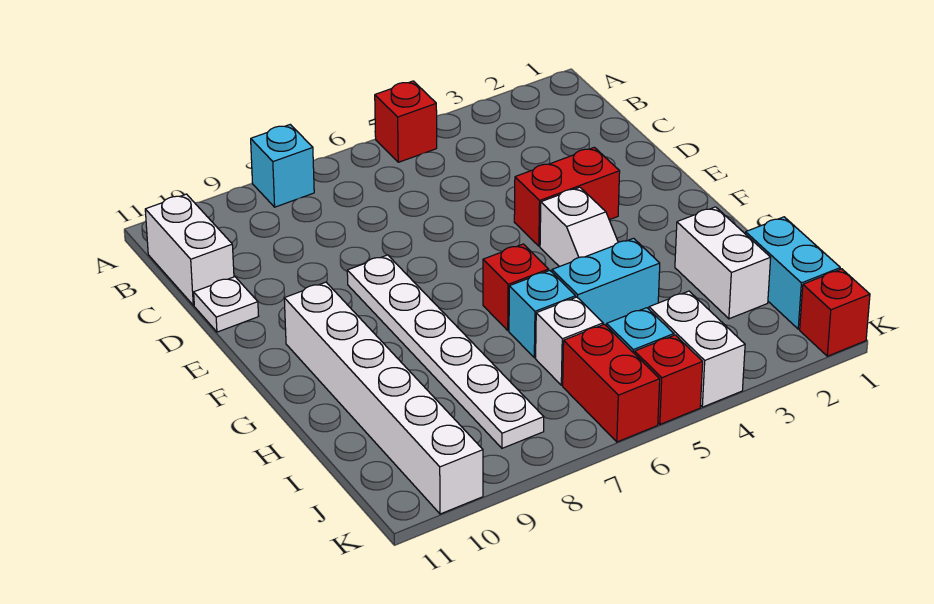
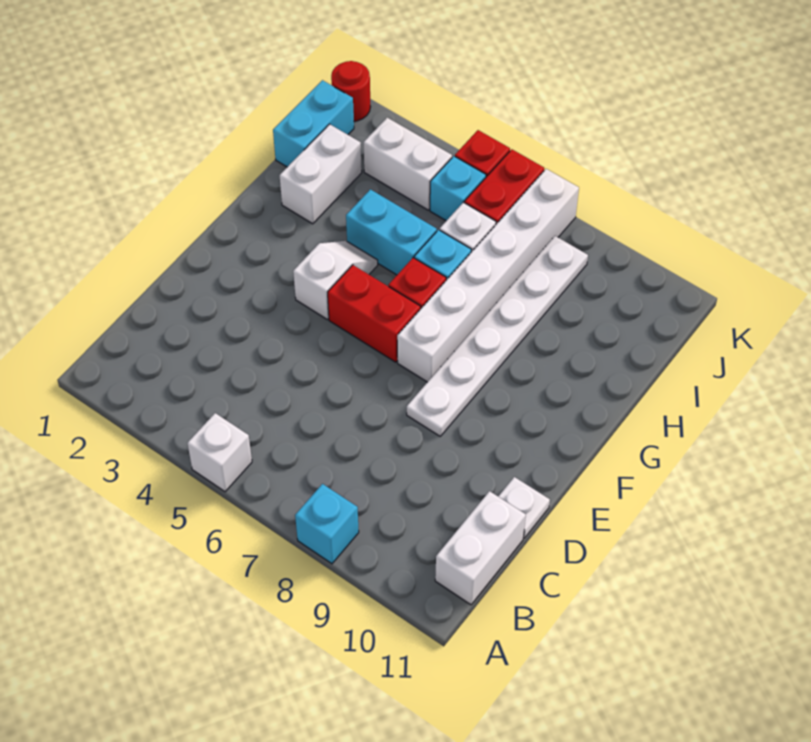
red 1x1 brick [375,81,437,162] -> white 1x1 brick [187,413,252,492]
red 1x2 brick [514,147,620,246] -> red 1x2 brick moved to [328,265,421,362]
white 1x6 brick [284,282,483,514] -> white 1x6 brick moved to [397,169,579,382]
white 1x2 brick [649,291,745,407] -> white 1x2 brick turned to [364,118,452,210]
red 1x1 brick [800,269,870,356] -> red 1x1 round brick [331,61,371,121]

